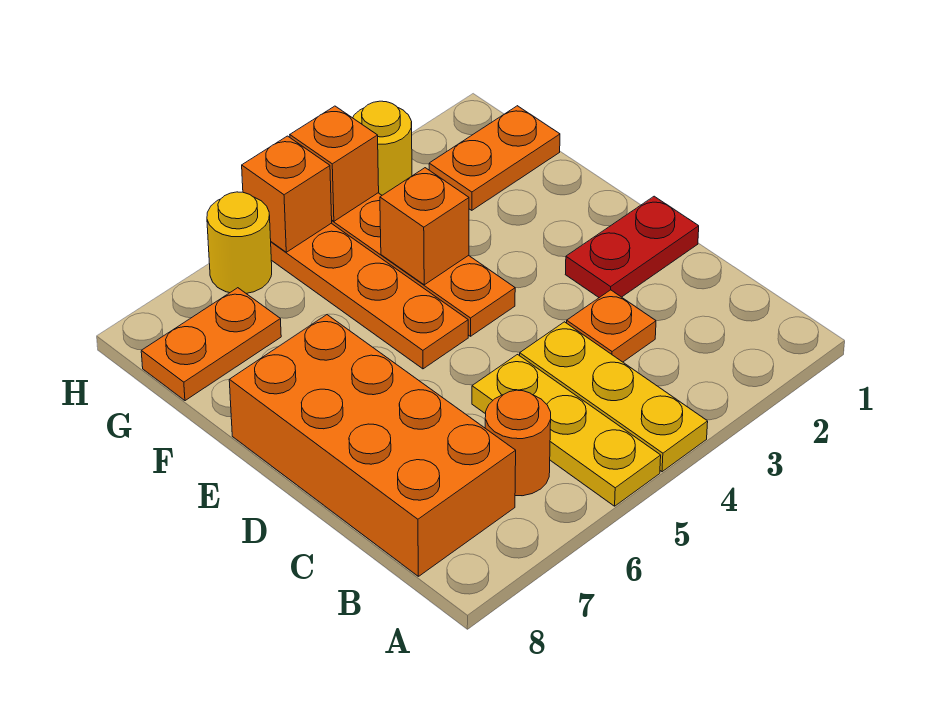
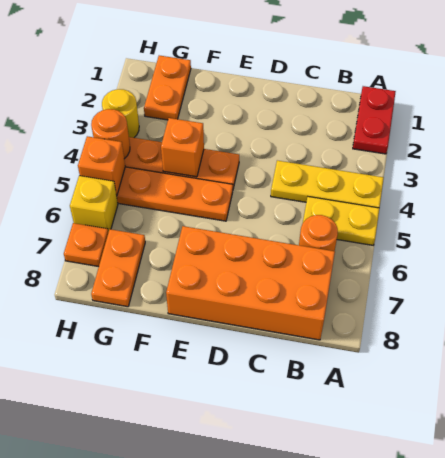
yellow 1x3 plate [472,355,661,506] -> yellow 1x2 plate [303,197,379,245]
orange 1x1 plate [567,290,656,362] -> orange 1x1 plate moved to [64,223,108,267]
red 1x2 plate [565,196,699,298] -> red 1x2 plate moved to [353,86,396,154]
orange 1x1 brick [290,106,379,221] -> orange 1x1 round brick [91,109,130,159]
yellow 1x1 round brick [207,192,272,293] -> yellow 1x1 brick [70,176,118,232]

